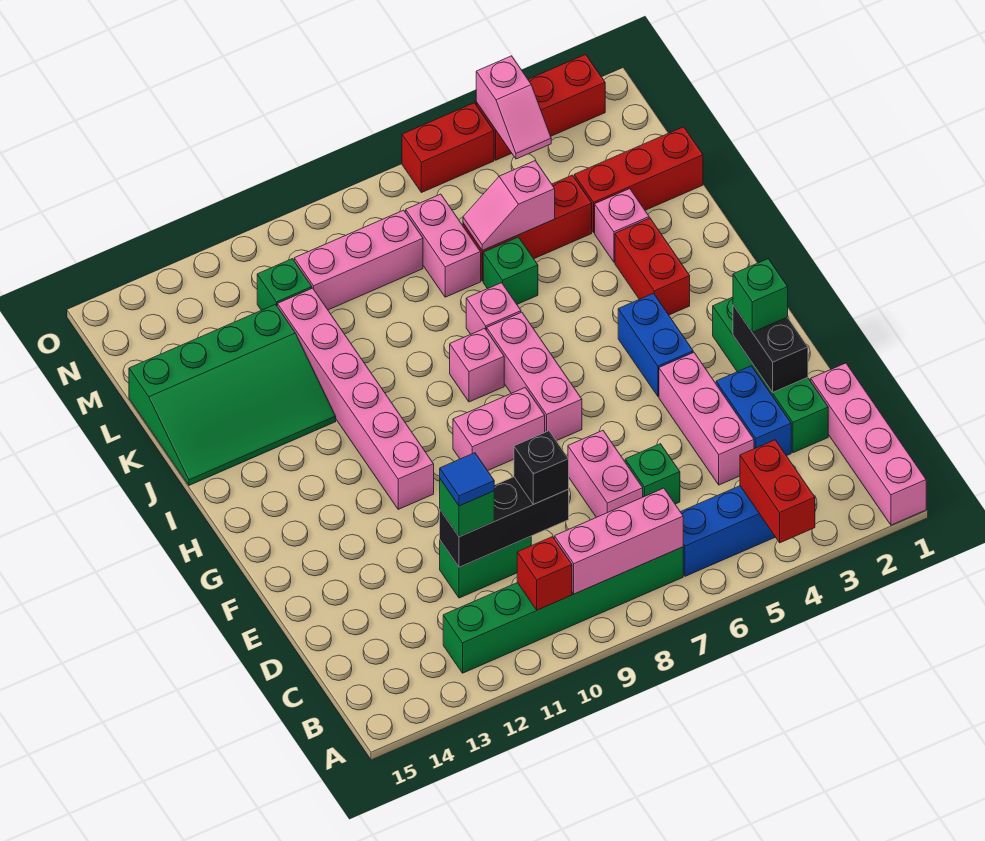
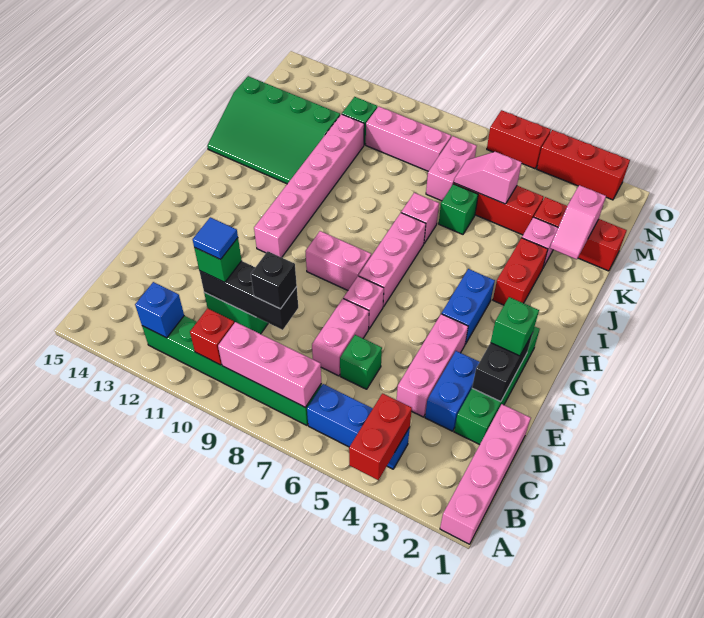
none -> blue 1x1 brick [135,282,184,338]
pink 1x1 brick [450,328,504,402] -> pink 1x1 brick moved to [343,276,384,329]
pink 1x2 slope [476,56,551,159] -> pink 1x2 slope moved to [550,185,606,259]

